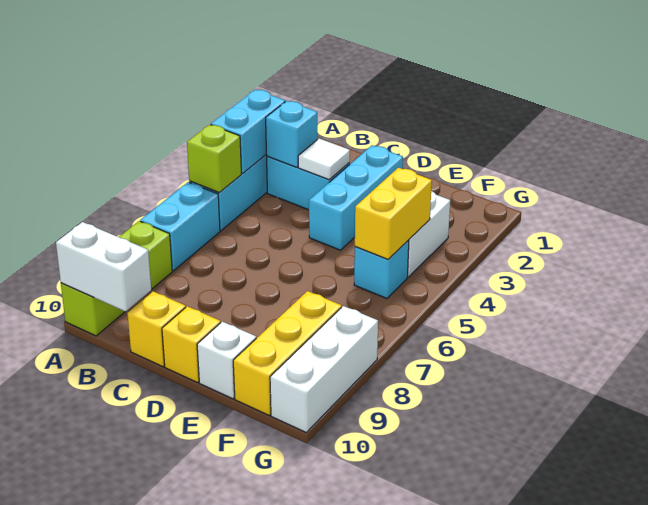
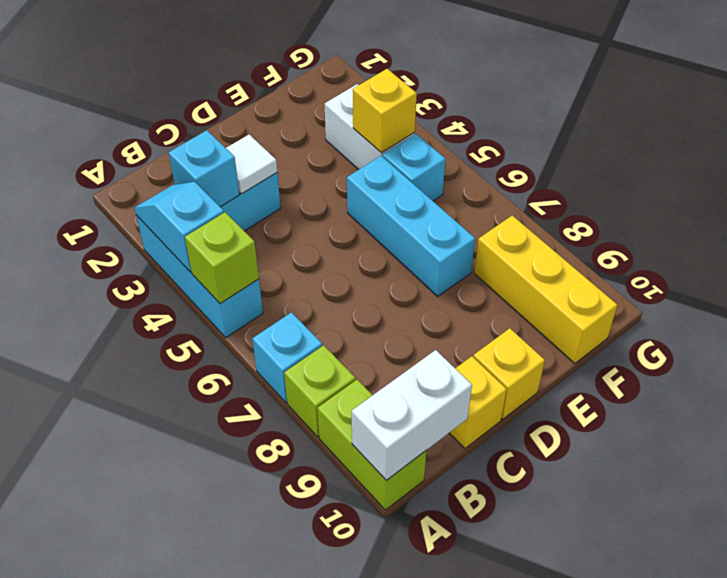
cyan 1x2 brick [211,90,285,174] -> cyan 1x2 slope [135,182,224,272]
cyan 1x2 brick [140,182,220,271] -> cyan 1x1 brick [252,312,322,403]
cyan 1x3 brick [309,145,403,250] -> cyan 1x3 brick moved to [347,156,475,296]
white 1x1 brick [197,322,256,399] -> none
yellow 1x2 brick [355,168,432,259] -> yellow 1x1 brick [353,69,417,153]
white 1x3 brick [270,306,378,432] -> none

